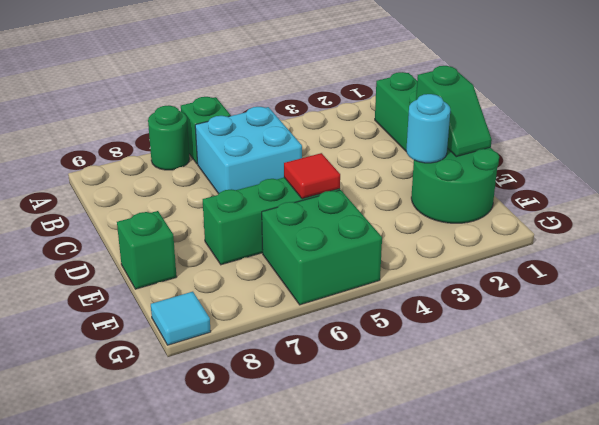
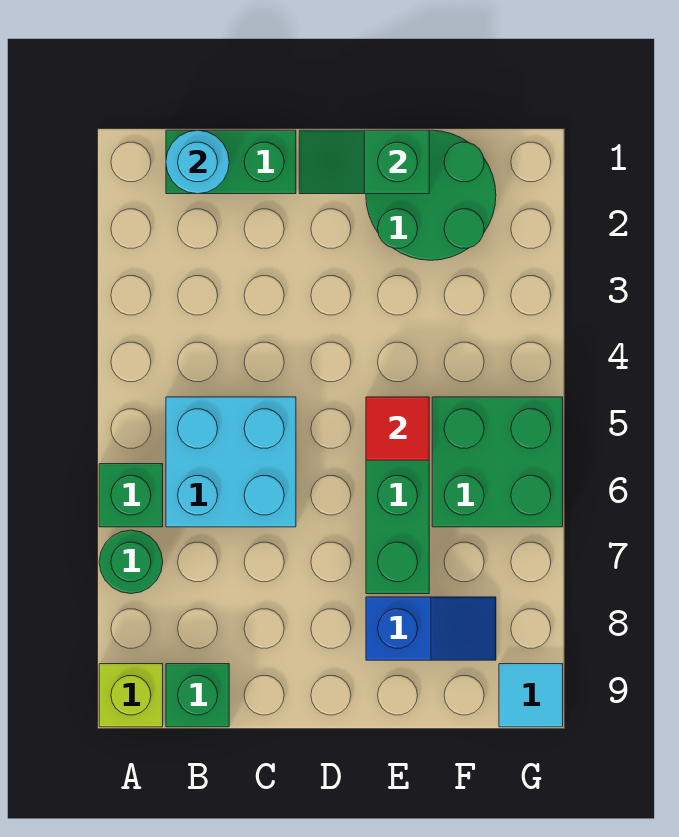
none -> lime 1x1 brick [99,664,163,727]
green 1x2 slope [416,66,492,157] -> green 1x2 slope turned to [299,130,429,194]
cyan 1x1 round brick [406,94,450,163] -> cyan 1x1 round brick moved to [166,130,229,194]
none -> blue 1x2 slope [366,597,496,660]
green 1x1 brick [117,211,177,289] -> green 1x1 brick moved to [166,664,229,727]

